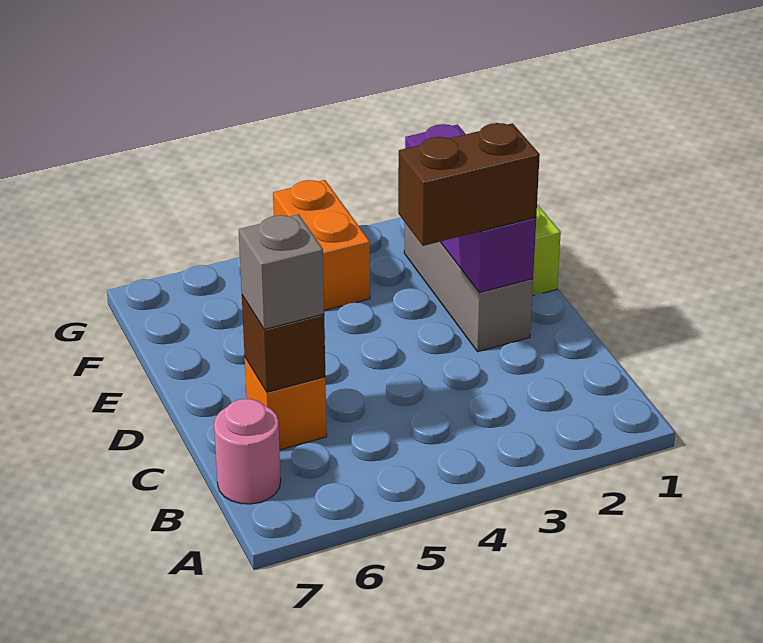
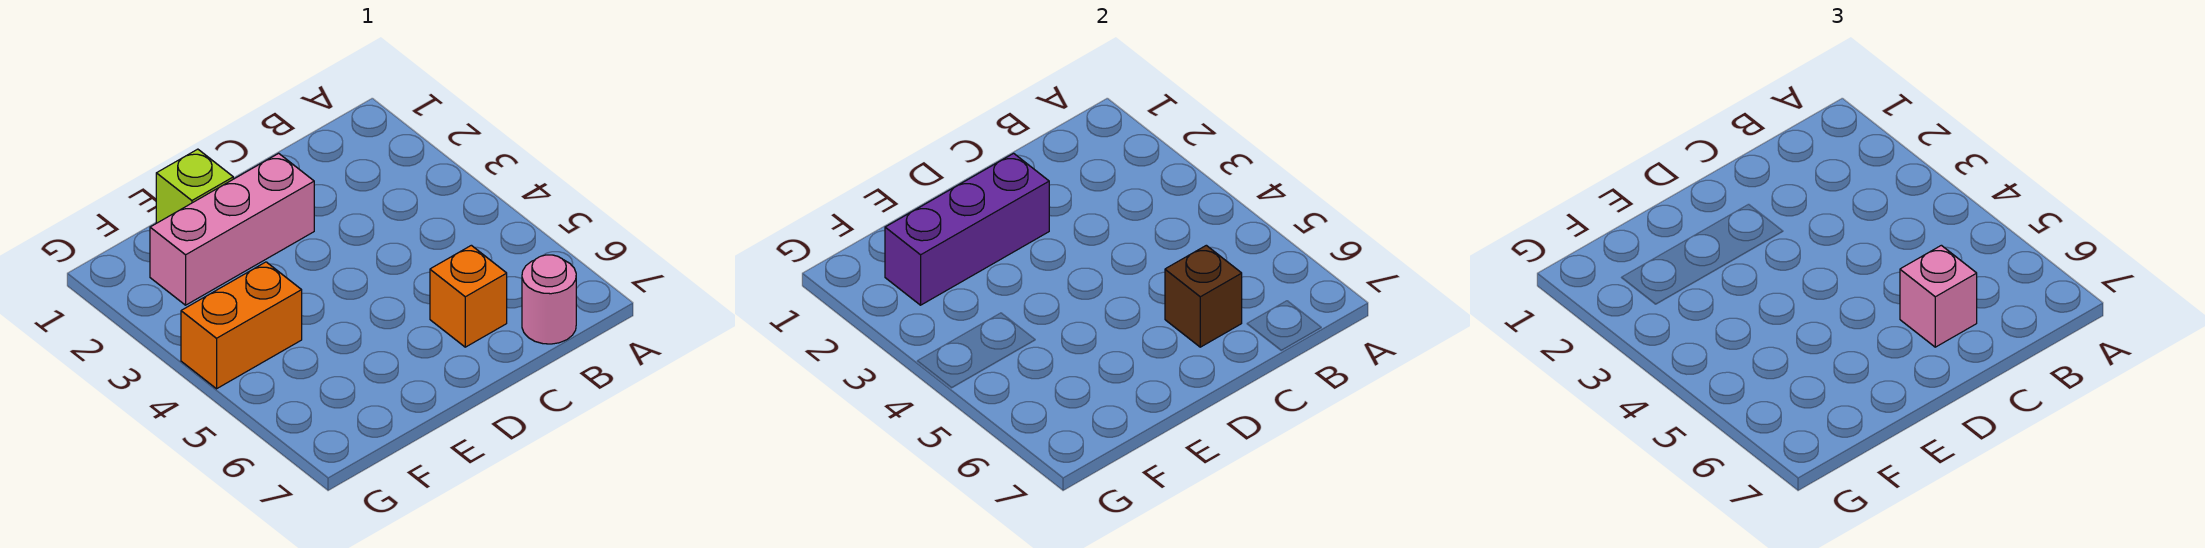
grey 1x1 brick [239,214,324,329] -> pink 1x1 brick [1900,245,1977,347]
grey 1x3 brick [404,223,533,352] -> pink 1x3 brick [150,153,314,305]
brown 1x2 brick [398,123,540,246] -> none

